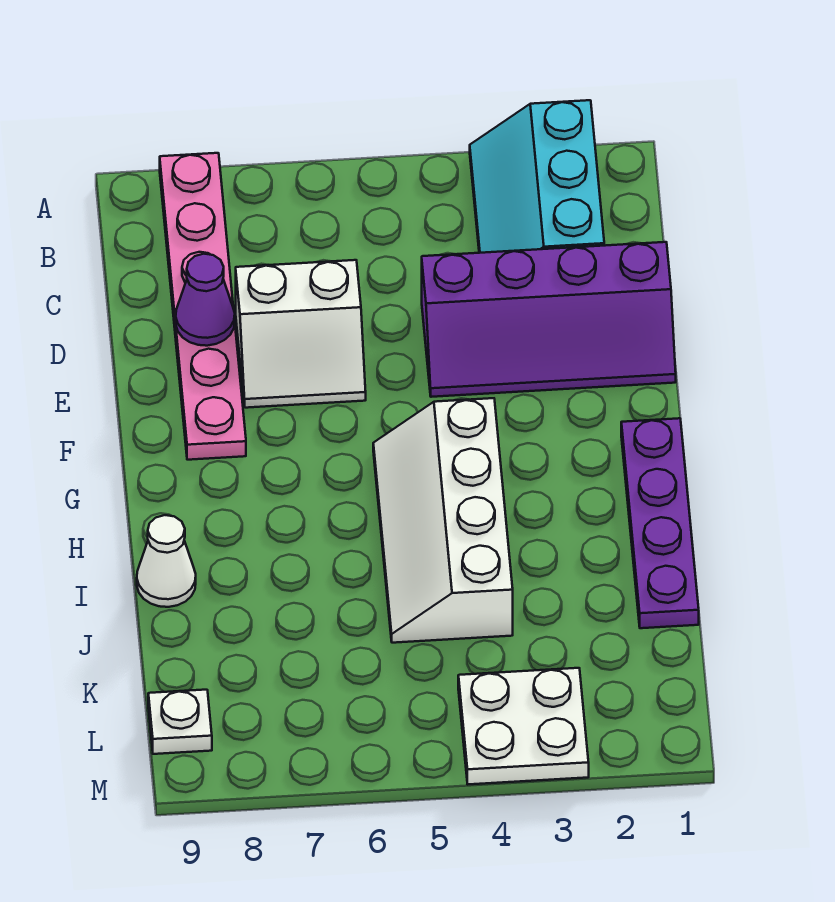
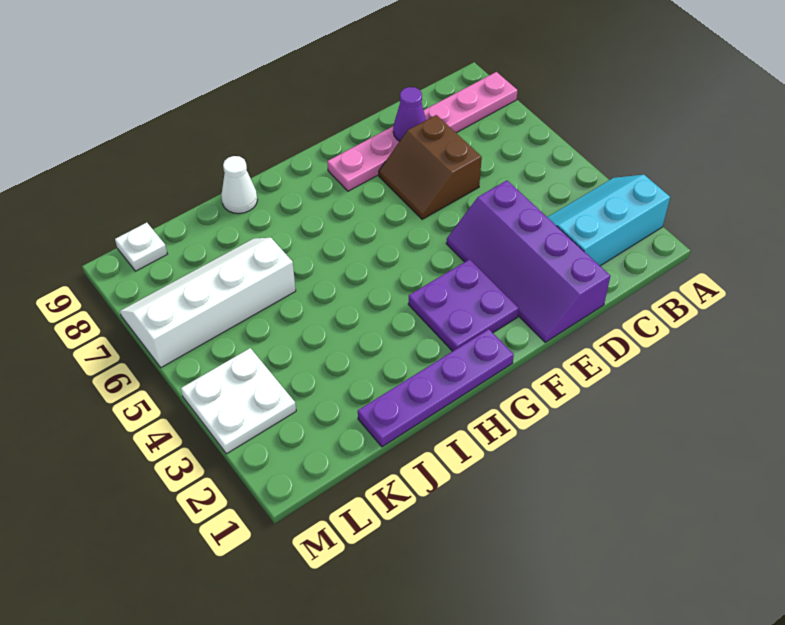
white 2x2 slope [236,260,366,408] -> brown 2x2 slope [379,115,482,219]
none -> purple 2x2 plate [408,259,519,351]
white 2x4 slope [373,398,513,643] -> white 2x4 slope moved to [120,238,296,367]

